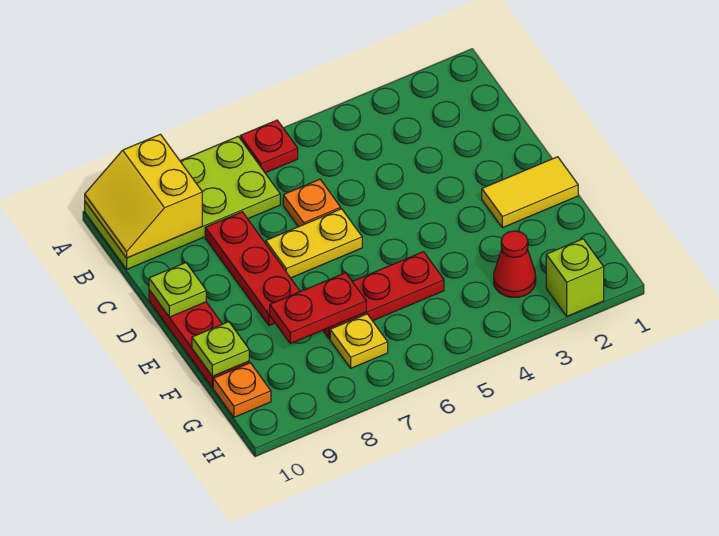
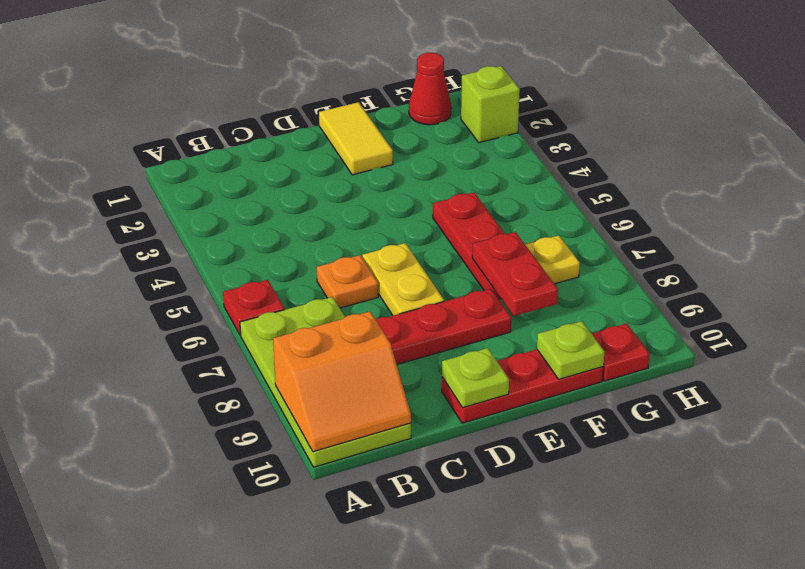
yellow 2x2 slope [85,134,202,258] -> orange 2x2 slope [273,312,411,452]
red 1x1 cone [494,231,536,297] -> red 1x1 cone moved to [409,53,451,125]
orange 1x1 plate [213,363,271,417] -> red 1x1 plate [592,324,650,381]

